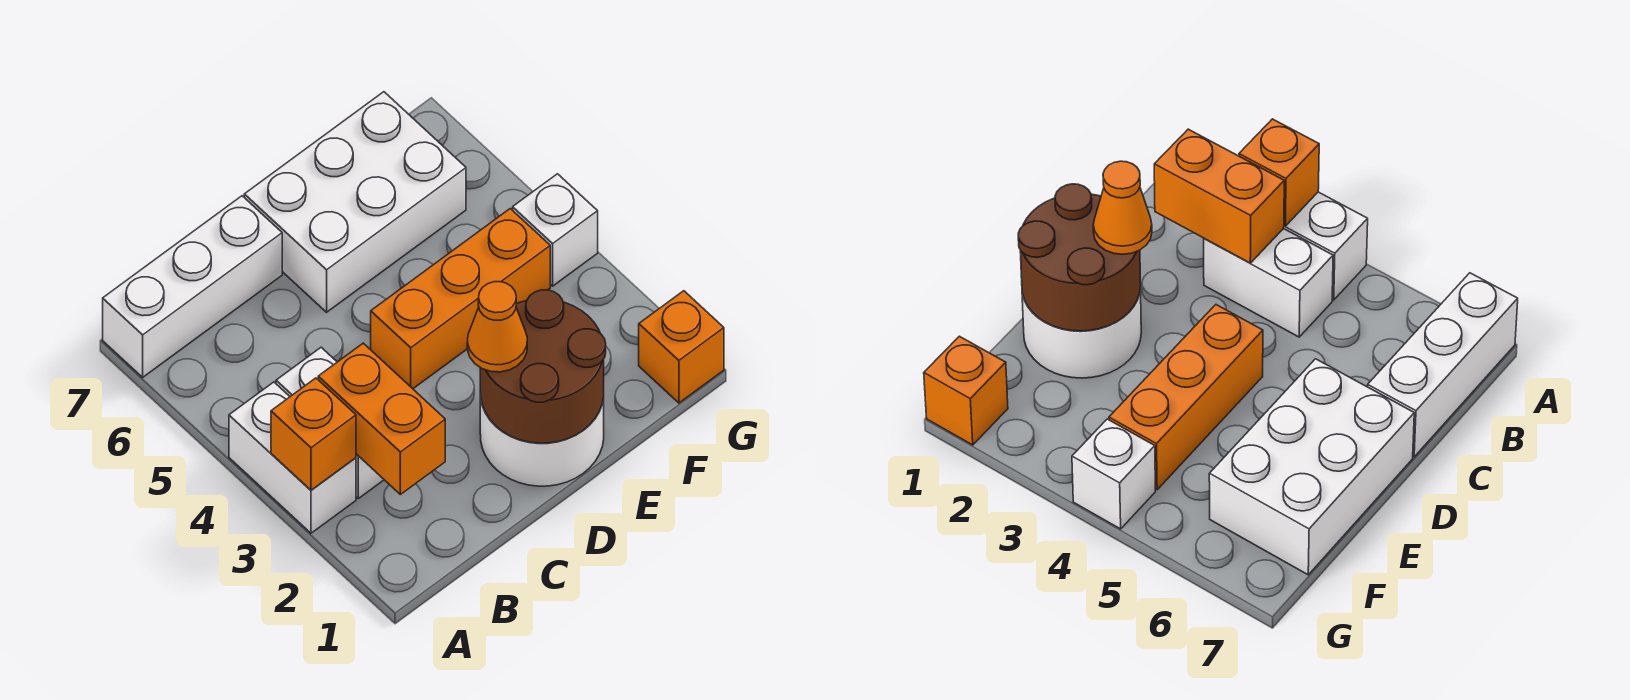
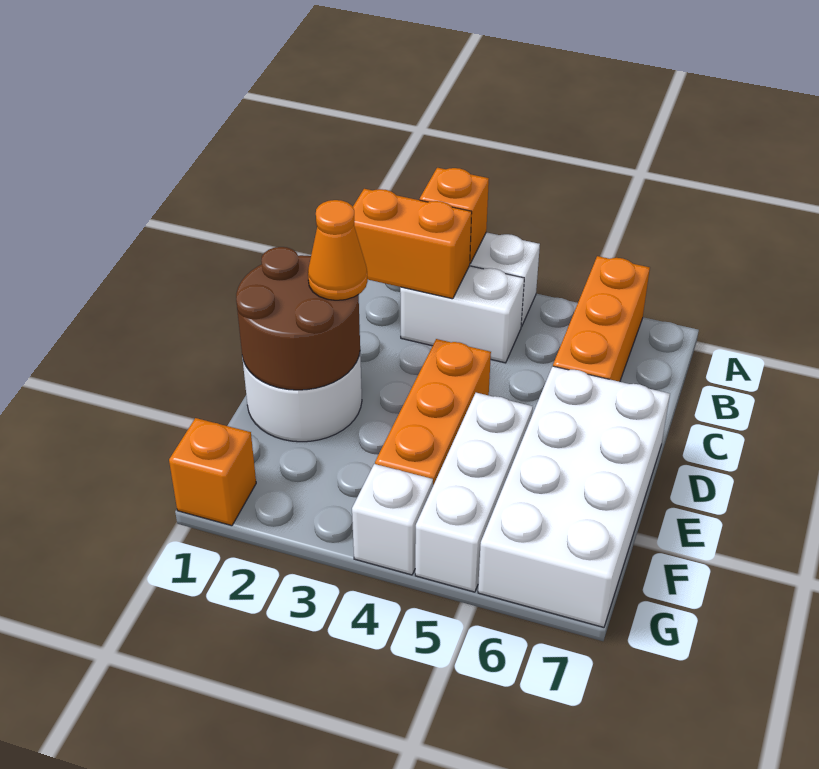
none -> orange 1x3 brick [553,256,650,382]
white 1x3 brick [103,196,282,377] -> white 1x3 brick moved to [415,393,533,592]
white 2x3 brick [244,92,466,312] -> white 2x4 brick [478,366,670,627]

